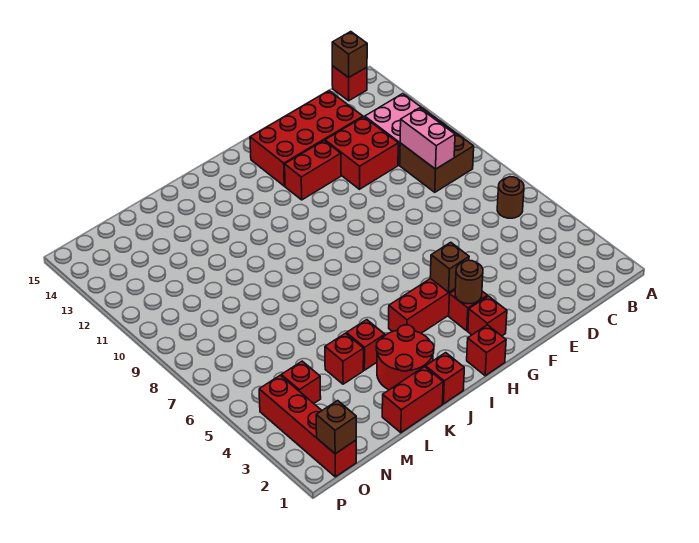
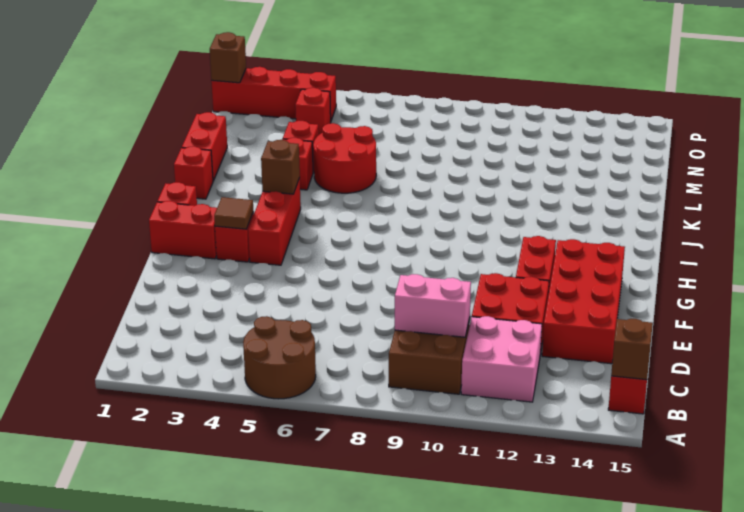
brown 1x1 round brick [497,177,524,218] -> brown 2x2 round brick [243,316,316,399]
red 1x1 brick [468,296,507,336] -> red 1x2 brick [149,201,217,259]
brown 1x1 round brick [455,260,483,304] -> brown 1x1 tile [214,197,253,229]
brown 1x1 brick [430,242,469,292] -> brown 1x1 brick moved to [261,140,300,194]
red 2x2 round brick [376,325,434,390] -> red 2x2 round brick moved to [313,123,376,193]

